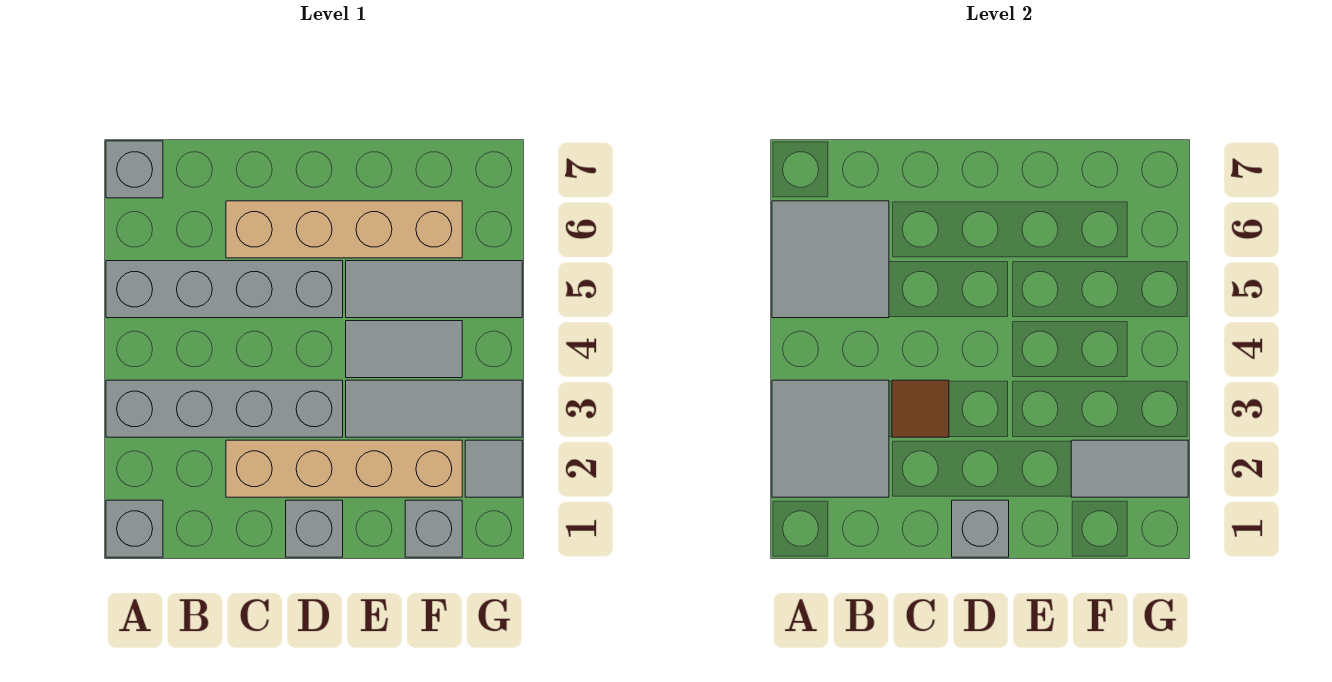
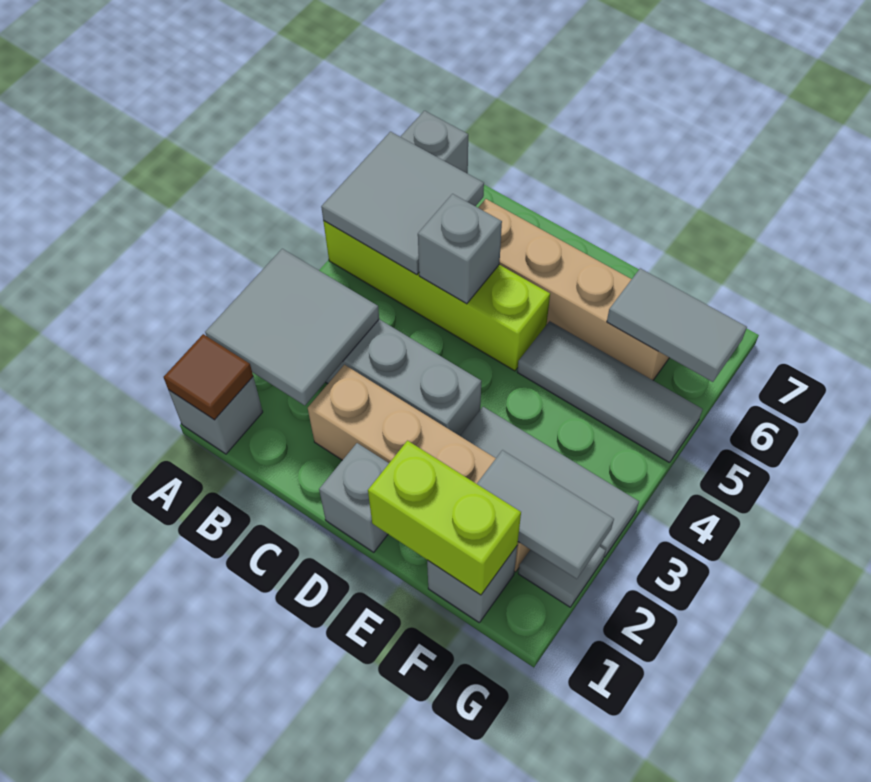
grey 1x4 brick [106,261,343,318] -> lime 1x4 brick [323,221,550,371]
brown 1x1 tile [892,380,949,437] -> brown 1x1 tile moved to [164,334,253,420]
grey 1x1 brick [952,500,1009,557] -> grey 1x1 brick moved to [418,194,502,304]
none -> lime 1x2 brick [368,441,521,595]
grey 1x2 tile [346,321,462,378] -> grey 1x2 tile moved to [607,268,747,382]

